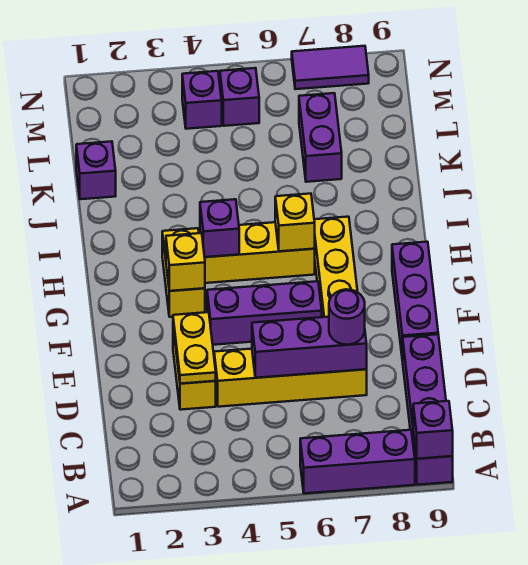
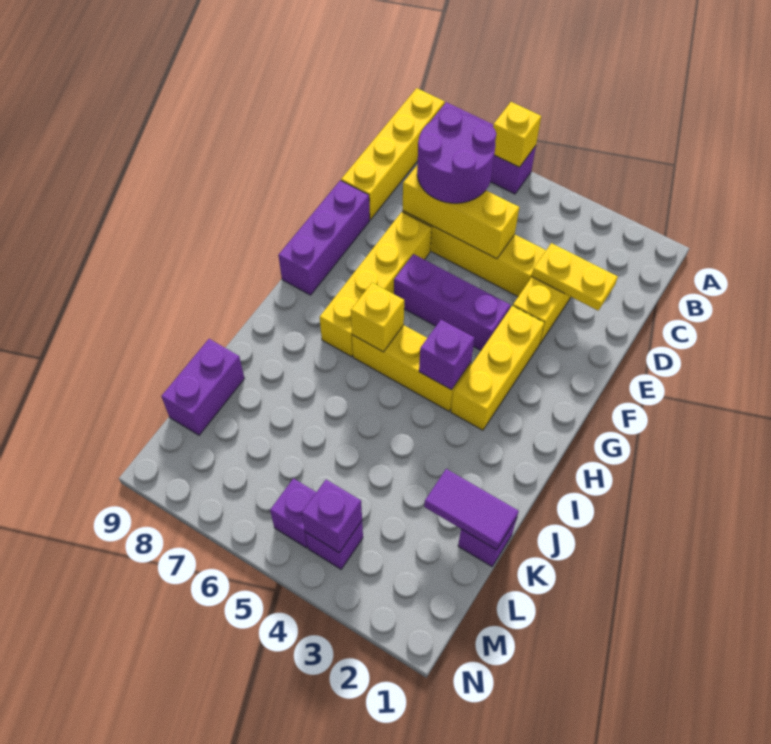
purple 1x4 brick [403,334,453,485] -> yellow 1x4 brick [341,88,445,220]
purple 1x1 brick [413,401,453,459] -> purple 1x1 brick moved to [302,480,362,553]
yellow 1x2 plate [173,312,216,384] -> yellow 1x2 plate turned to [532,243,618,311]
purple 1x3 brick [252,317,367,378] -> yellow 1x3 brick [403,165,519,259]
purple 1x1 round brick [329,289,365,345] -> purple 2x2 round brick [417,108,496,203]
yellow 1x2 brick [162,228,205,317] -> yellow 1x3 brick [451,306,544,430]
yellow 1x1 brick [166,233,205,291] -> yellow 1x1 brick moved to [493,102,541,167]
purple 1x2 brick [299,93,342,182] -> purple 1x2 brick moved to [161,339,244,435]
purple 1x2 tile [292,46,369,89] -> purple 1x2 tile moved to [424,469,519,550]

